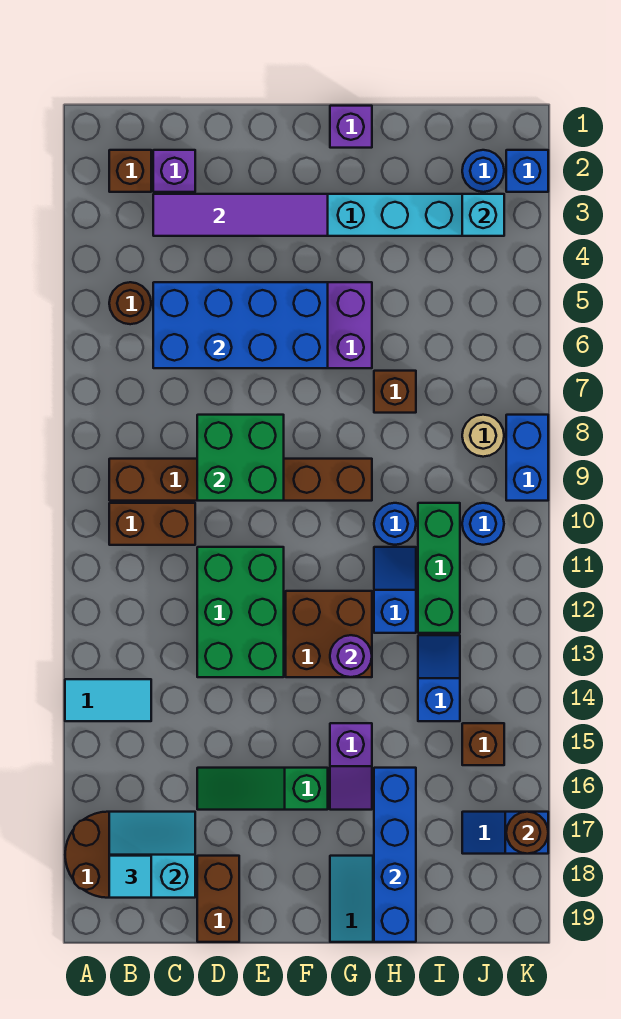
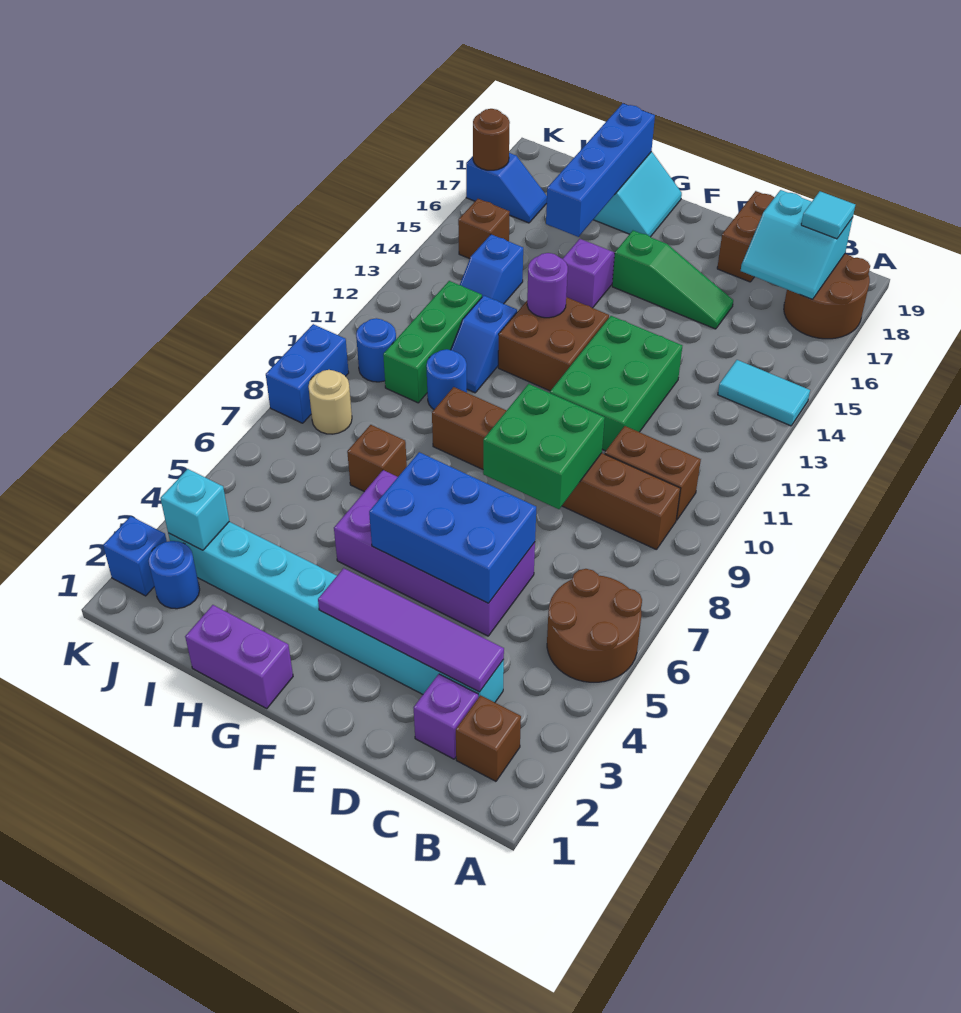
brown 1x1 round brick [109,282,151,324] -> brown 2x2 round brick [547,569,642,682]
blue 2x4 brick [153,282,328,368] -> blue 2x3 brick [369,452,536,603]
purple 1x1 brick [330,106,372,148] -> purple 1x2 brick [185,605,293,709]

